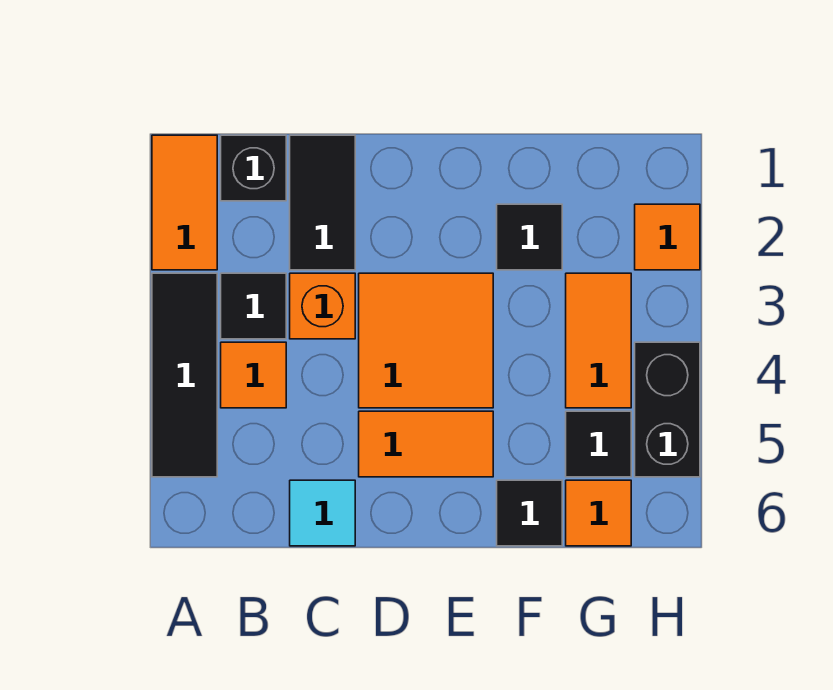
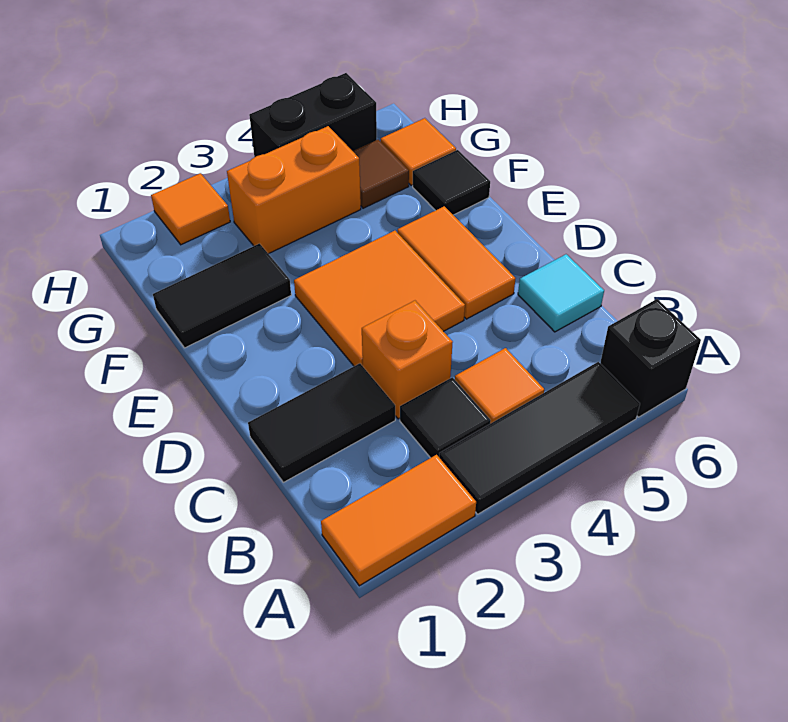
black 1x1 brick [221,135,286,201] -> black 1x1 brick moved to [600,299,701,417]
black 1x1 tile [497,204,562,270] -> black 1x2 tile [153,244,291,348]
orange 1x2 tile [566,273,631,408] -> orange 1x2 brick [227,126,361,254]
black 1x1 tile [566,411,631,477] -> brown 1x1 tile [353,140,409,208]

